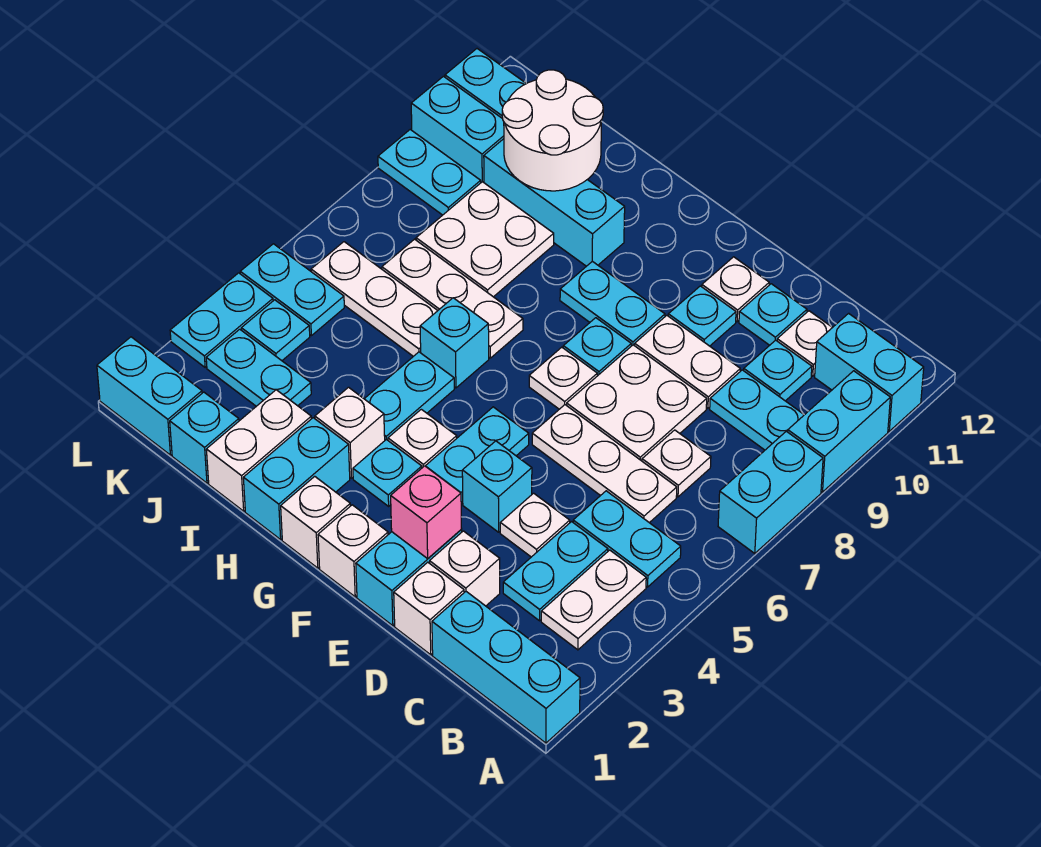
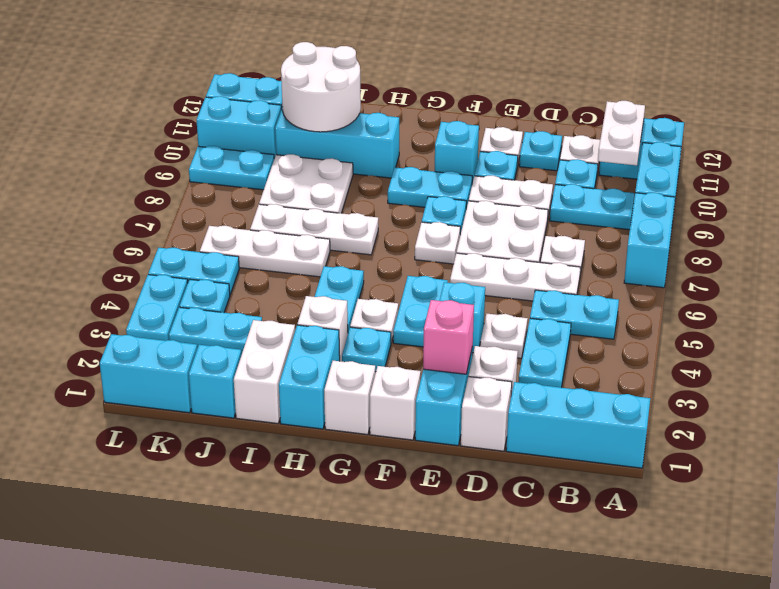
white 1x2 plate [541,550,646,650] -> white 1x2 plate moved to [598,101,645,165]
cyan 1x1 brick [420,298,489,388] -> cyan 1x1 brick moved to [435,121,479,183]

